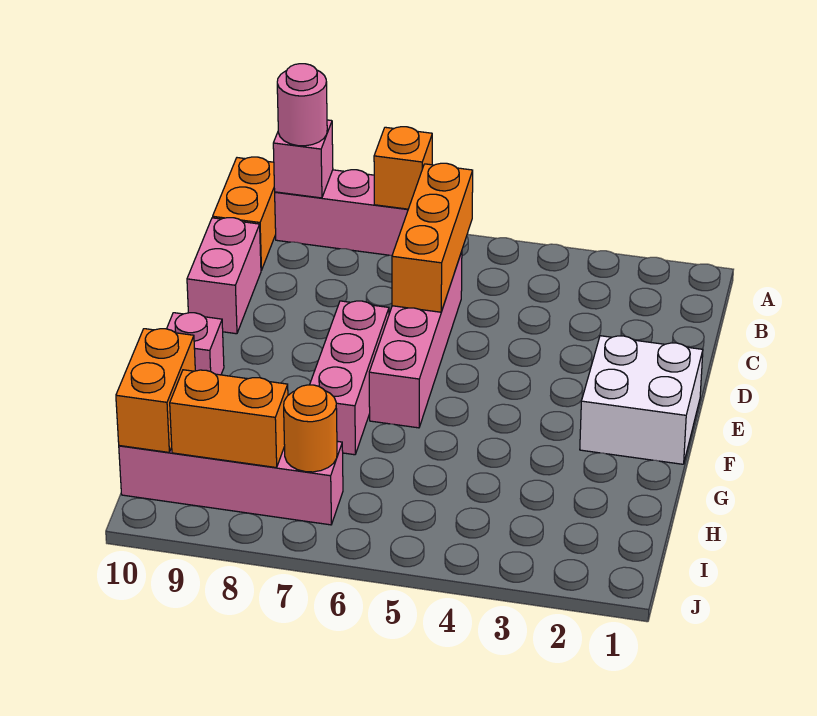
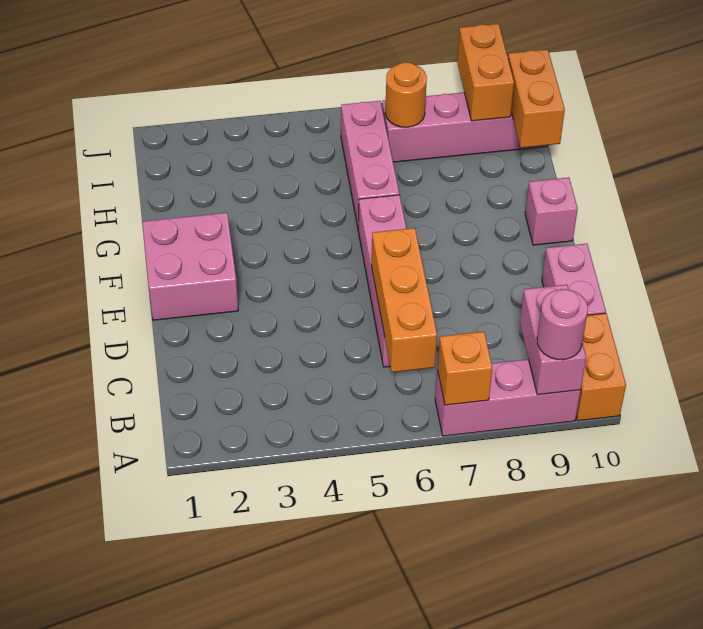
pink 1x1 brick [273,120,333,198] -> pink 1x2 brick [520,285,586,395]
white 2x2 brick [580,336,703,464] -> pink 2x2 brick [142,213,238,320]
pink 1x3 brick [310,301,389,455] -> pink 1x3 brick moved to [341,101,399,227]
orange 1x2 brick [170,370,288,468] -> orange 1x2 brick turned to [457,24,514,121]

